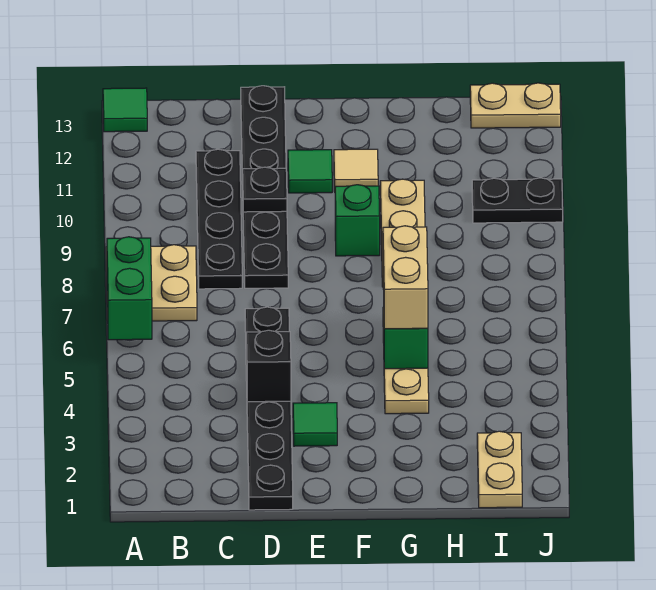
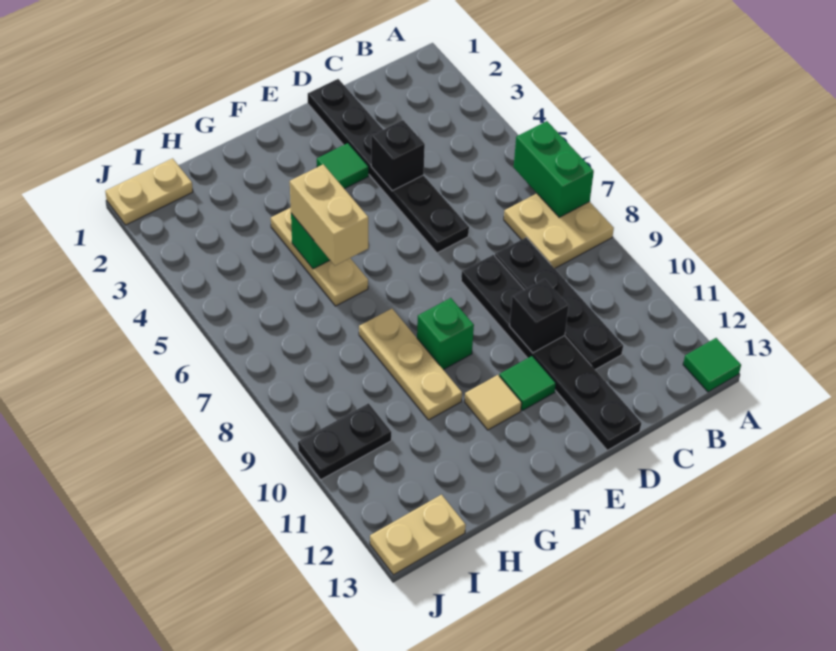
black 1x1 plate [242,167,287,212] -> black 1x1 brick [509,279,569,353]
tan 1x2 plate [477,431,522,508] -> tan 1x2 plate turned to [105,158,193,225]

